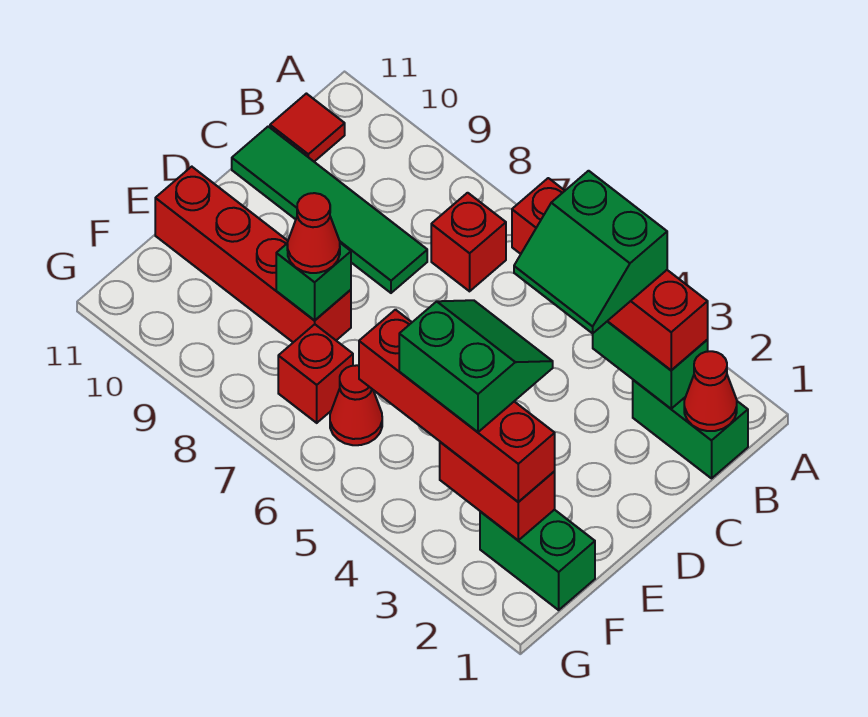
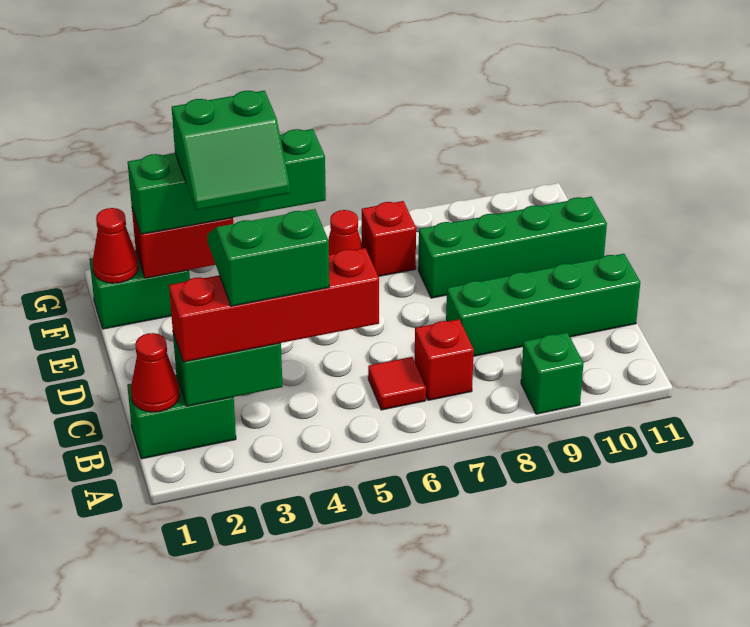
red 1x1 tile [270,94,345,162] -> red 1x1 tile moved to [368,357,426,410]
green 1x4 tile [232,127,427,293] -> green 1x4 brick [446,254,640,356]
red 1x4 brick [155,167,351,342] -> green 1x4 brick [418,197,607,298]
green 1x1 brick [276,243,351,320] -> green 1x1 brick moved to [521,333,583,414]
red 1x1 cone [287,193,340,273] -> red 1x1 cone moved to [93,208,138,283]
red 1x4 brick [359,310,555,502] -> green 1x4 brick [128,129,326,234]

